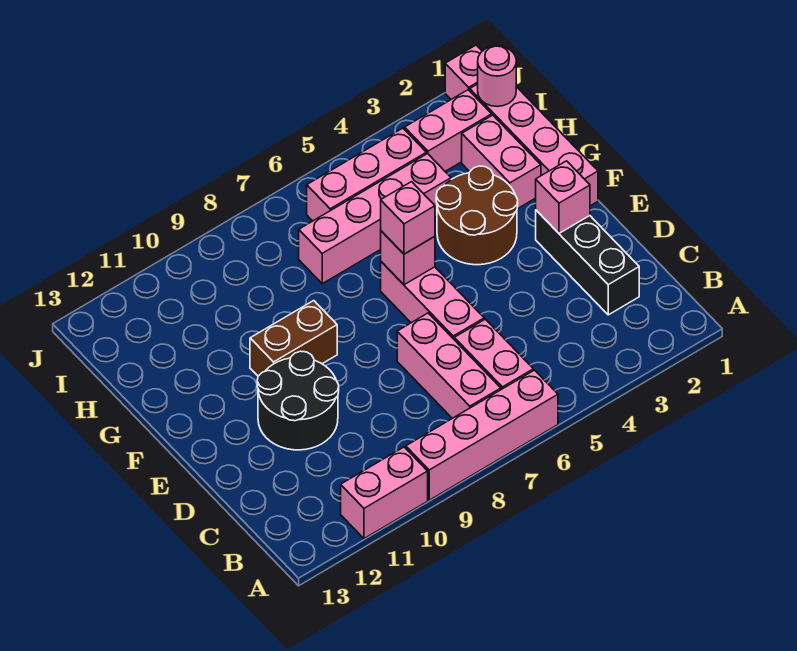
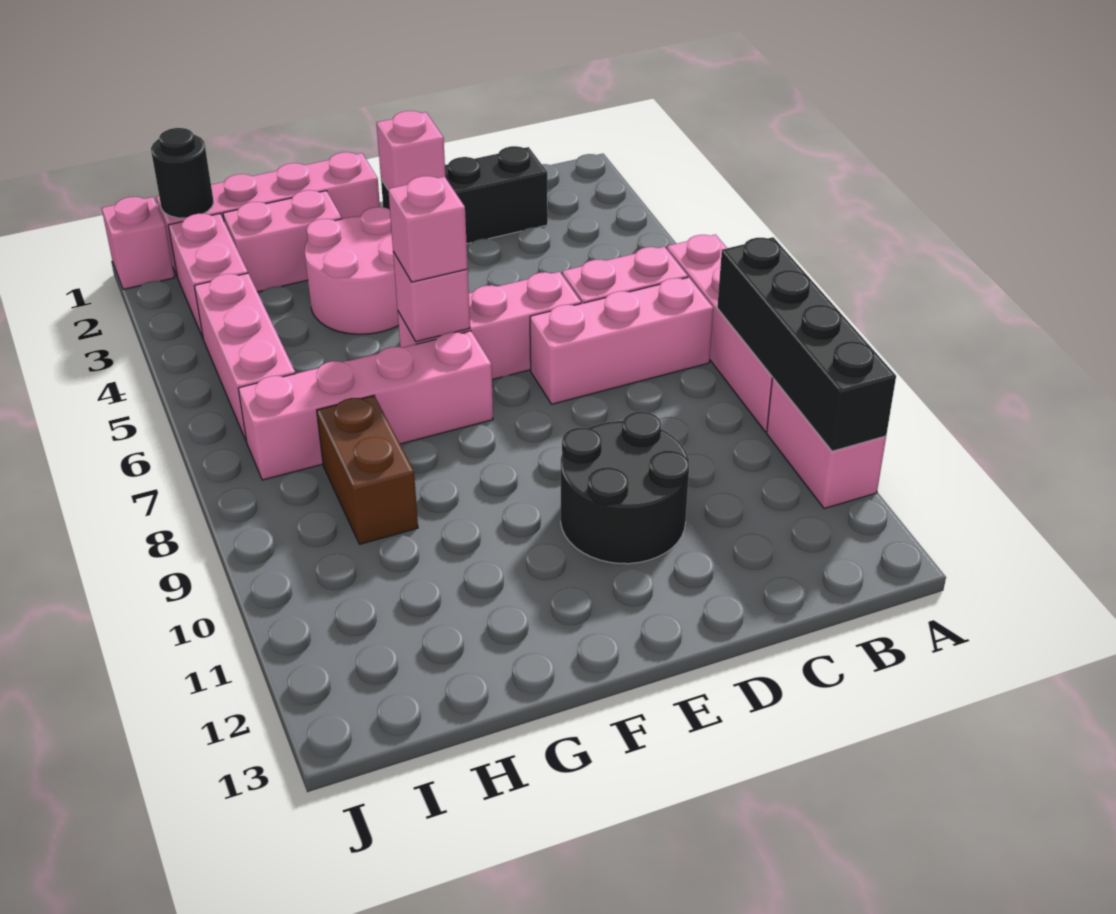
none -> black 1x4 brick [717,237,896,451]
brown 2x2 round brick [436,166,518,265] -> pink 2x2 round brick [304,207,399,334]
brown 1x2 brick [250,301,337,376] -> brown 1x2 brick moved to [317,395,418,544]
pink 1x4 brick [299,154,451,284] -> pink 1x4 brick turned to [238,331,493,480]
pink 1x1 round brick [478,46,516,107] -> black 1x1 round brick [151,128,214,218]

